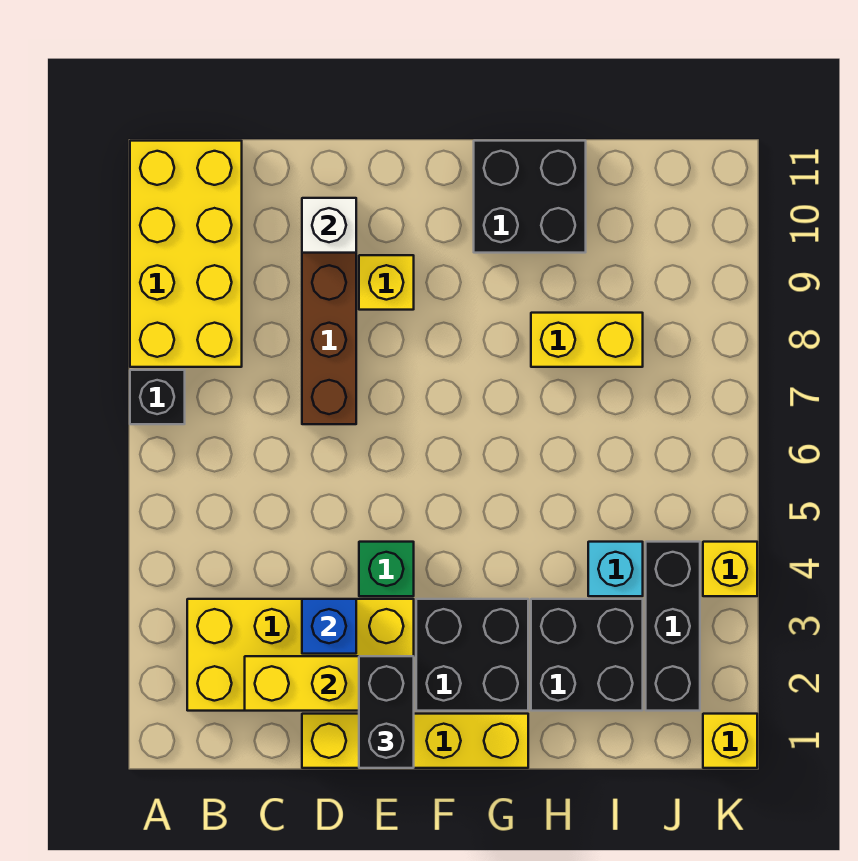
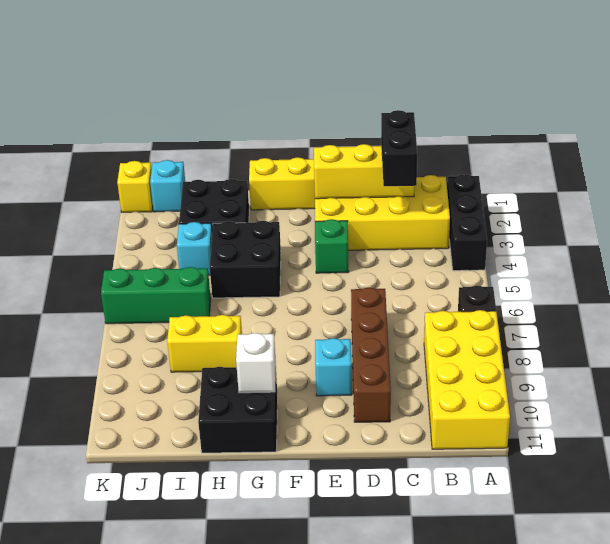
blue 1x1 brick [302,599,356,654] -> none
white 1x1 brick [302,198,356,253] -> white 1x1 brick moved to [236,333,276,393]
black 1x2 brick [359,656,414,768] -> black 1x2 brick moved to [381,110,417,186]
yellow 1x1 brick [359,255,414,310] -> cyan 1x1 brick [315,338,352,396]
black 2x2 brick [416,599,528,711] -> black 2x2 brick moved to [210,221,281,298]
none -> green 1x3 brick [101,267,211,324]
none -> cyan 1x1 brick [150,160,185,212]
black 1x3 brick [646,542,700,711] -> black 1x3 brick moved to [447,174,487,271]
yellow 1x1 brick [703,542,757,596] -> none

